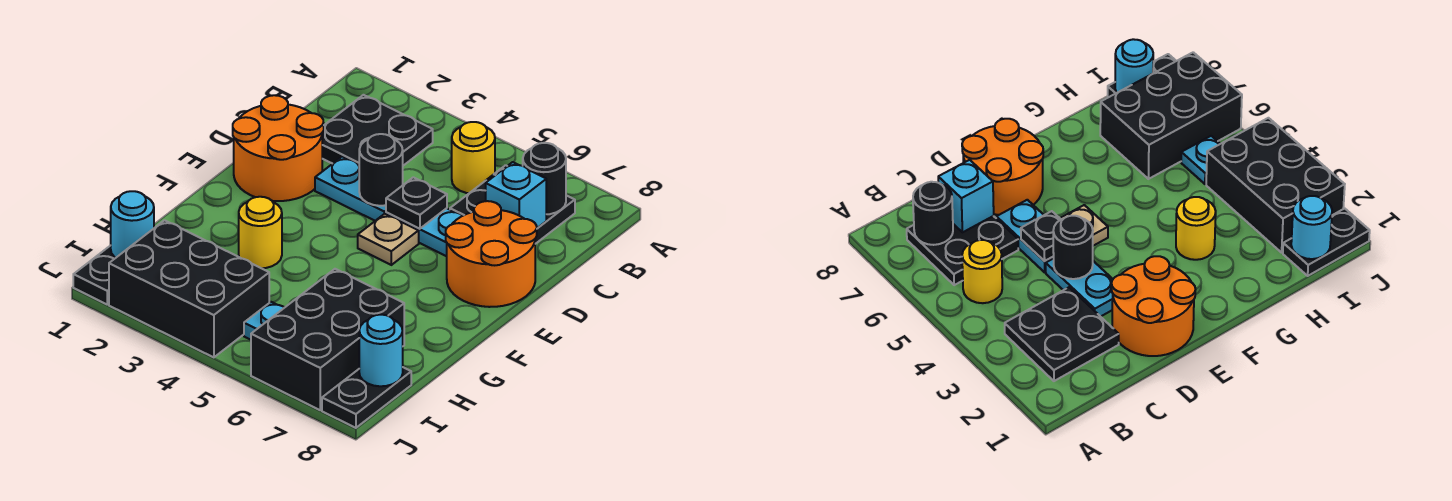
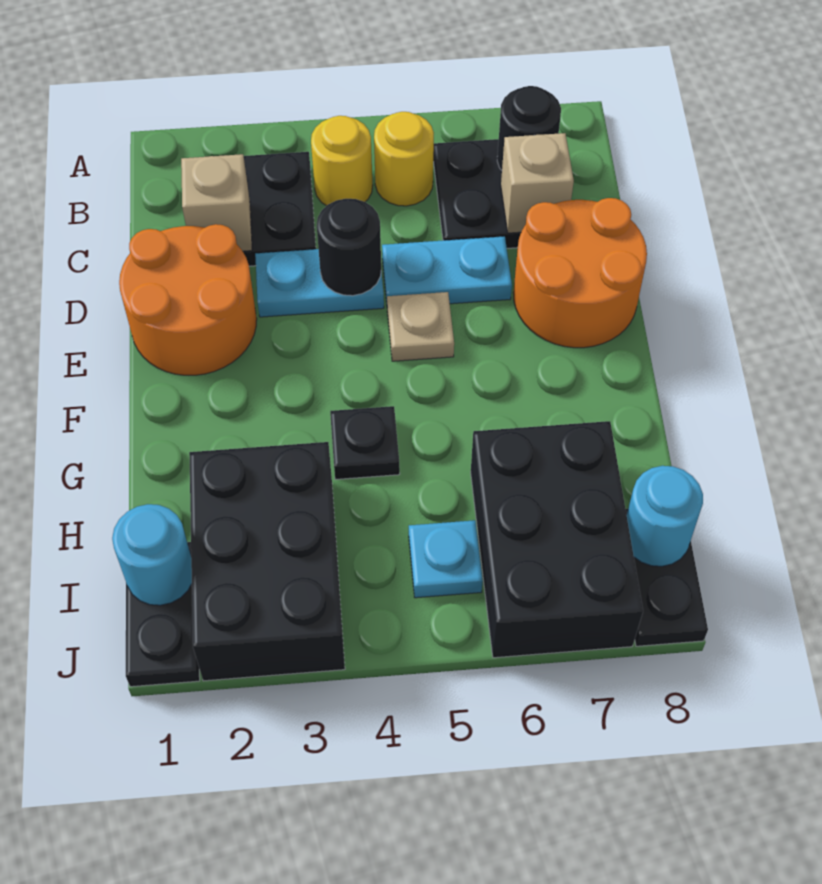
none -> tan 1x1 brick [181,154,252,251]
cyan 1x1 brick [486,162,546,228] -> tan 1x1 brick [501,133,574,233]
black 1x1 plate [386,177,447,229] -> black 1x1 plate moved to [330,406,400,480]
yellow 1x1 round brick [239,197,282,268] -> yellow 1x1 round brick moved to [311,116,373,206]
black 2x3 brick [109,220,269,357] -> black 2x3 brick turned to [189,442,345,681]

